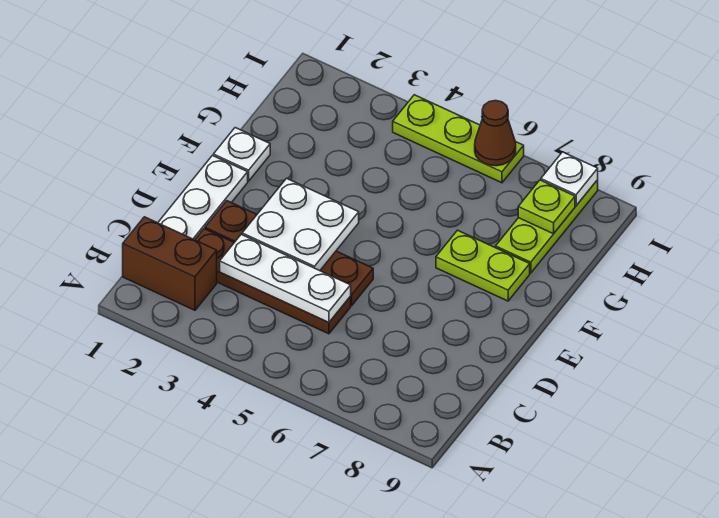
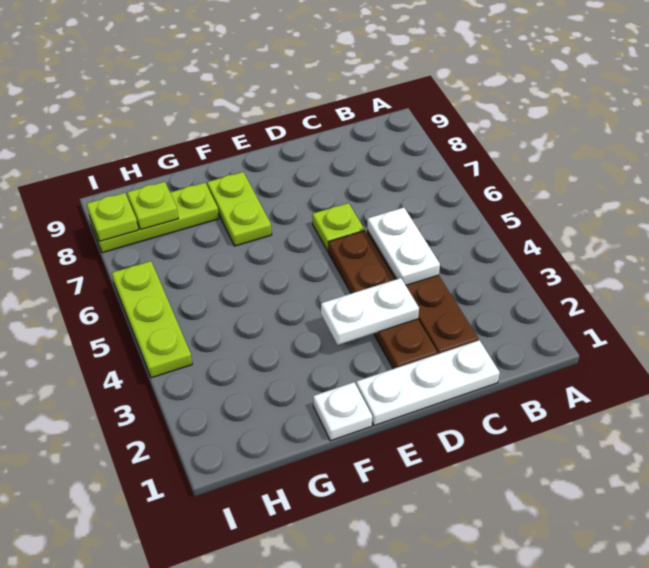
brown 1x2 brick [123,217,217,310] -> none
white 1x3 plate [220,234,351,323] -> white 1x2 plate [367,208,440,285]
white 2x2 plate [242,178,359,271] -> white 1x2 plate [321,278,419,345]
none -> lime 1x1 plate [312,203,364,251]
brown 1x1 cone [475,101,516,166] -> none
white 1x1 plate [541,152,598,206] -> lime 1x1 plate [87,193,138,241]

